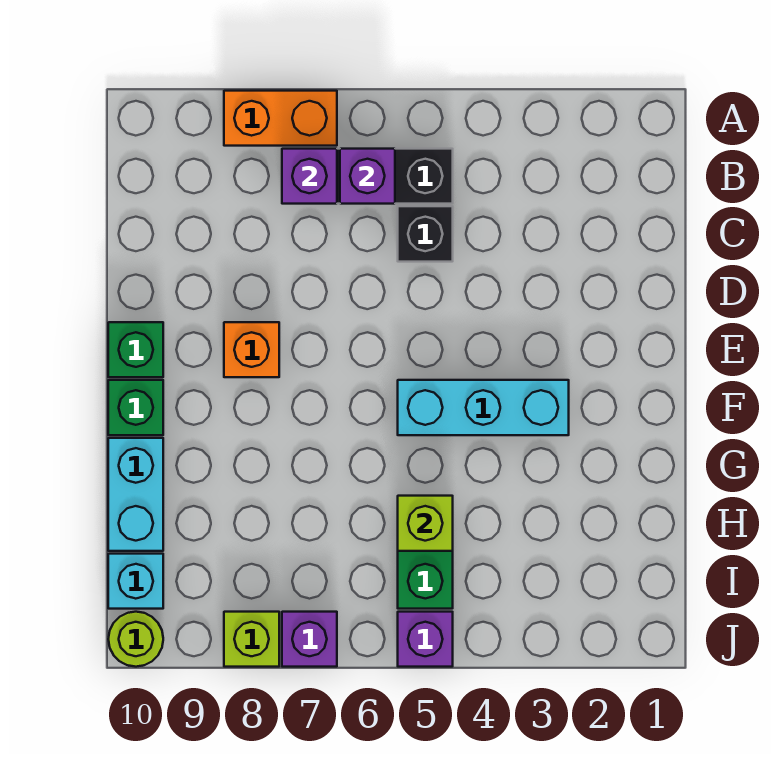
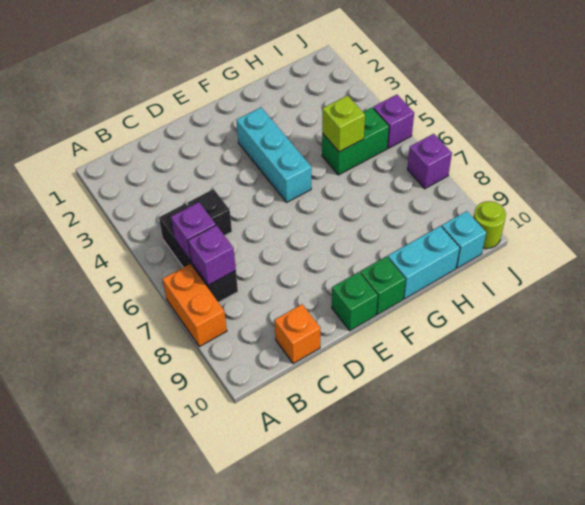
orange 1x1 brick [224,322,279,377] -> orange 1x1 brick moved to [275,304,321,364]
lime 1x1 brick [224,612,279,667] -> none

